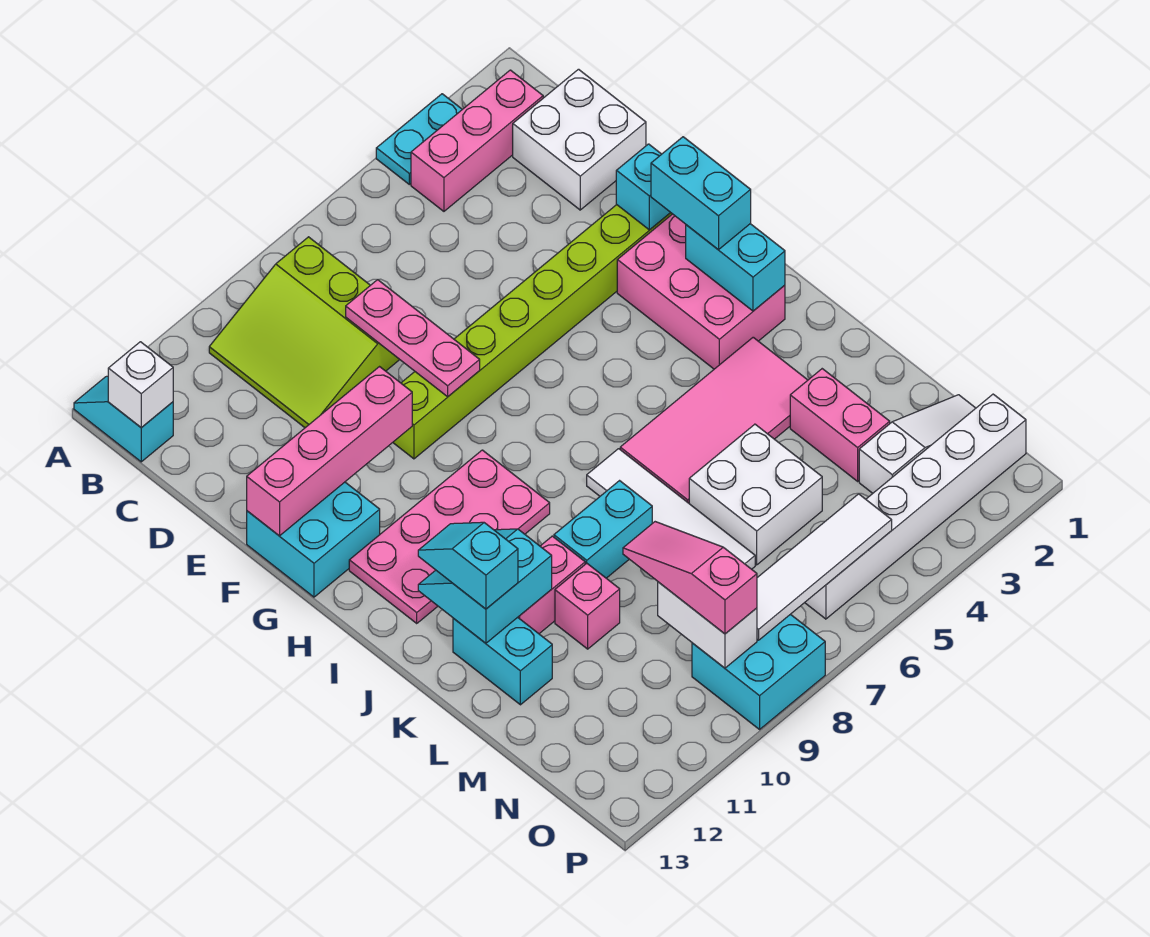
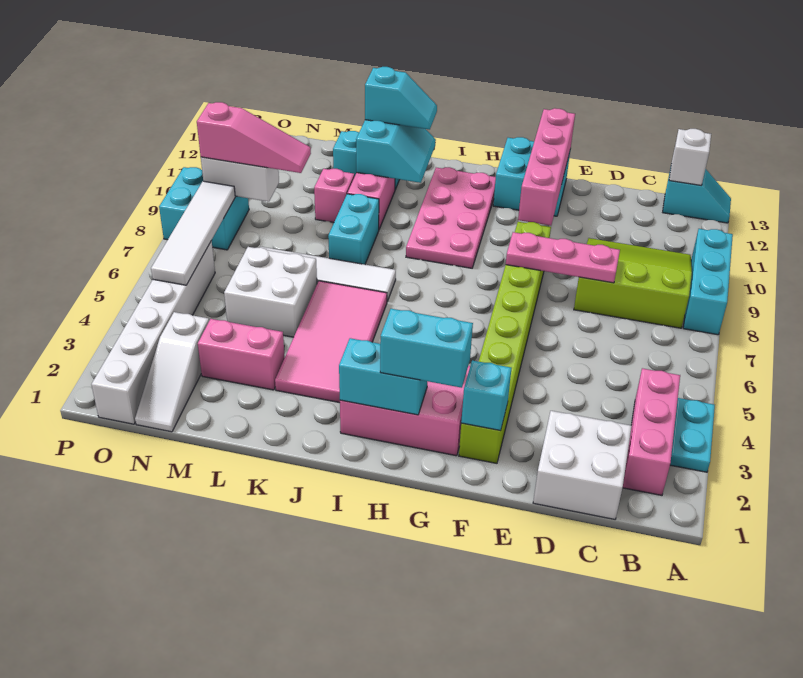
none -> cyan 1x3 brick [683,229,733,335]

